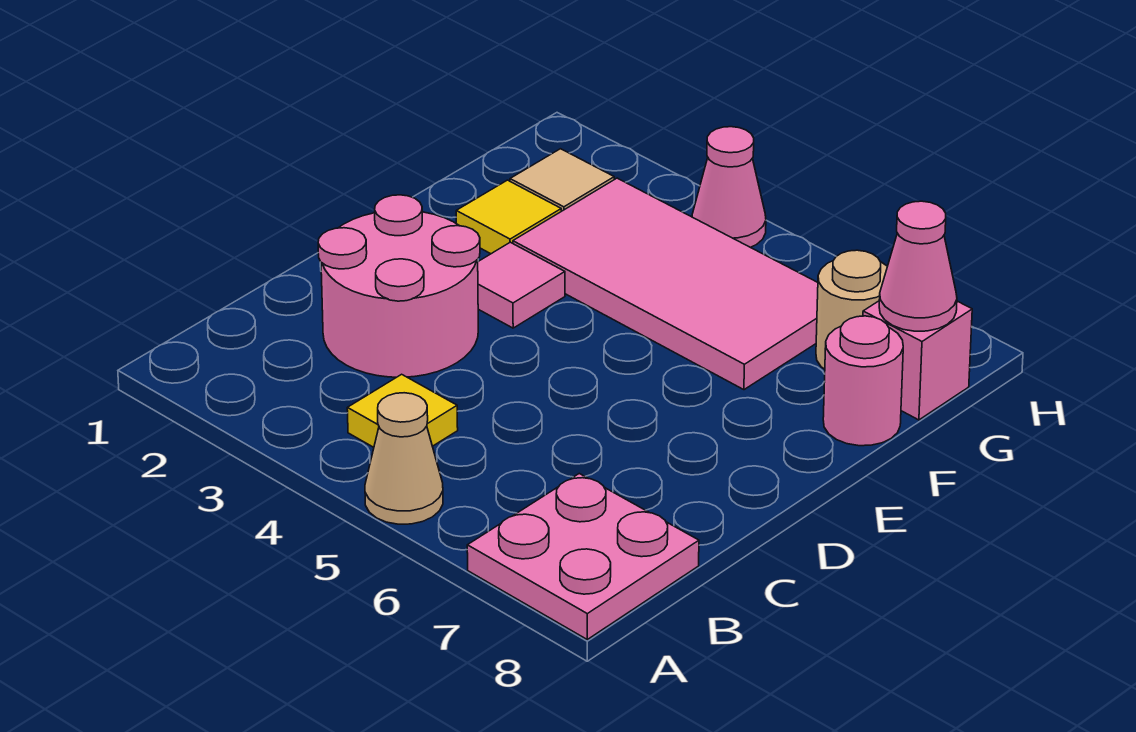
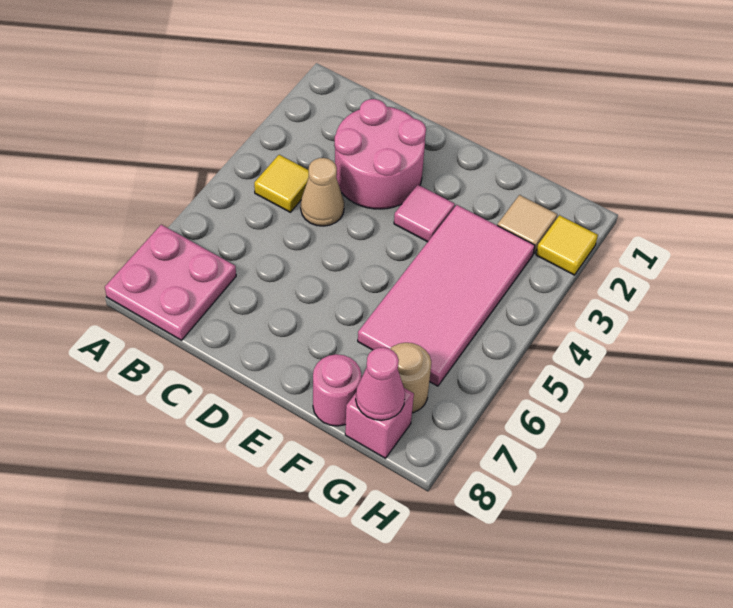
tan 1x1 cone [365,393,443,524] -> tan 1x1 cone moved to [301,158,344,226]
yellow 1x1 tile [456,180,561,254] -> yellow 1x1 tile moved to [536,215,598,275]
pink 1x1 cone [692,127,766,247] -> none

